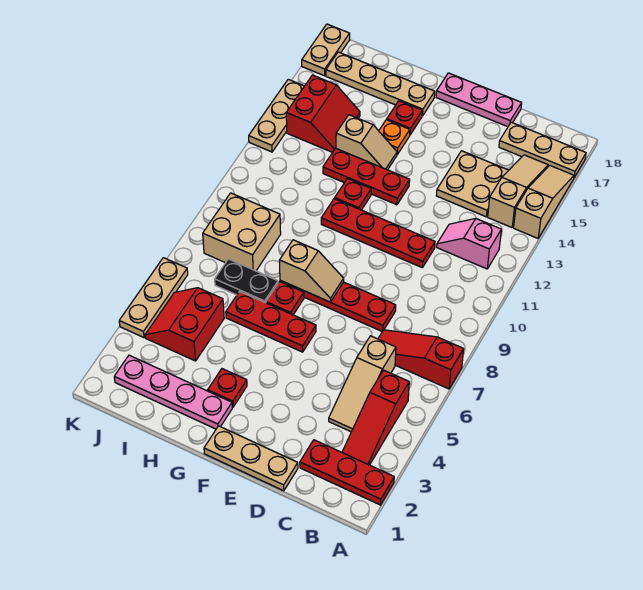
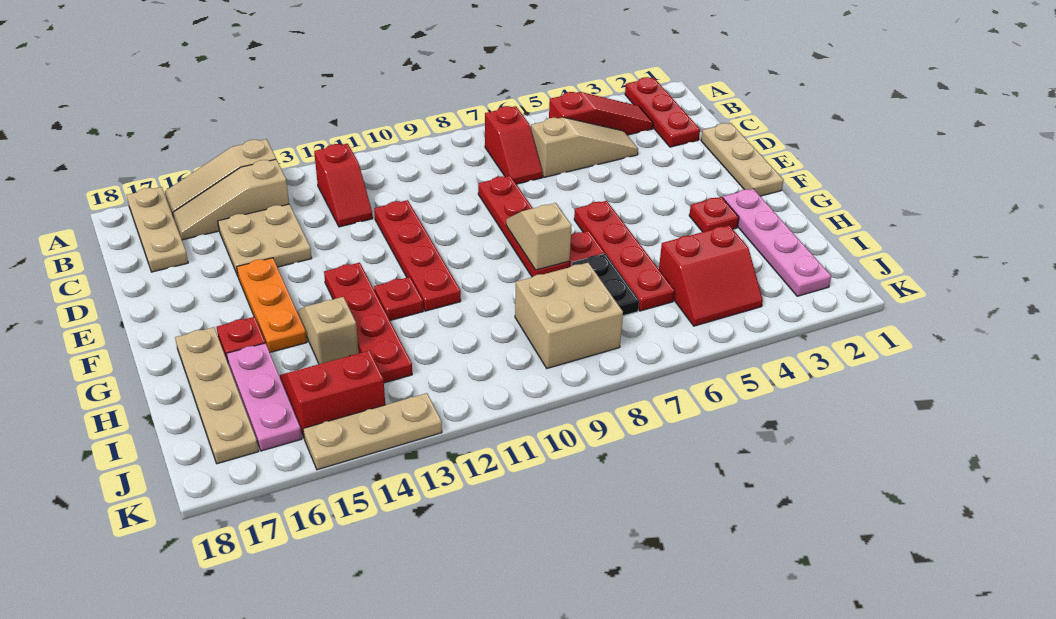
red 1x3 slope [378,330,464,389] -> red 1x2 slope [485,106,542,184]
pink 1x2 slope [437,219,501,269] -> red 1x2 slope [314,144,373,227]
pink 1x3 plate [436,73,522,127] -> pink 1x3 plate moved to [227,343,302,451]
red 1x3 plate [226,291,316,352] -> red 1x4 plate [574,201,675,311]
red 1x3 plate [323,148,410,205] -> red 1x4 plate [324,263,412,383]
orange 1x1 plate [379,120,410,155] -> orange 1x3 plate [237,258,307,352]
tan 1x3 plate [119,258,188,338] -> none
tan 1x2 plate [302,24,350,76] -> none

